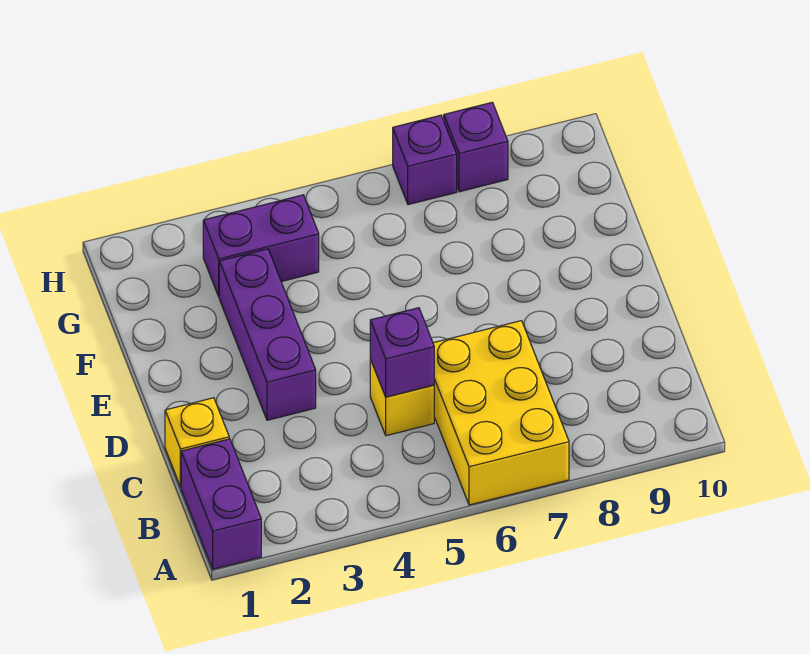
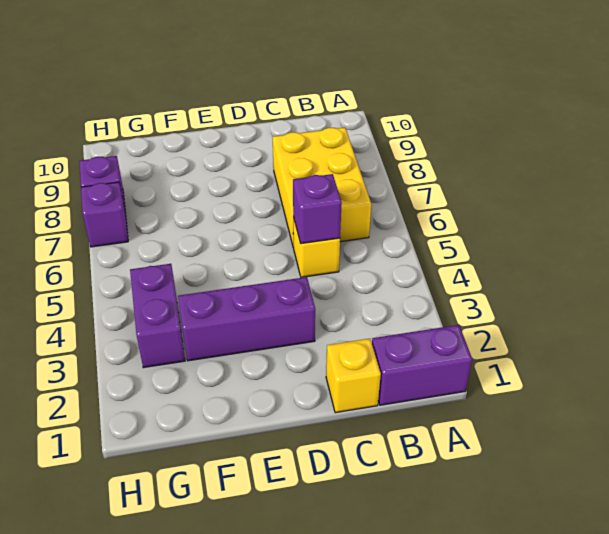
yellow 2x3 brick [433,321,569,505] -> yellow 2x3 brick turned to [273,127,371,248]

